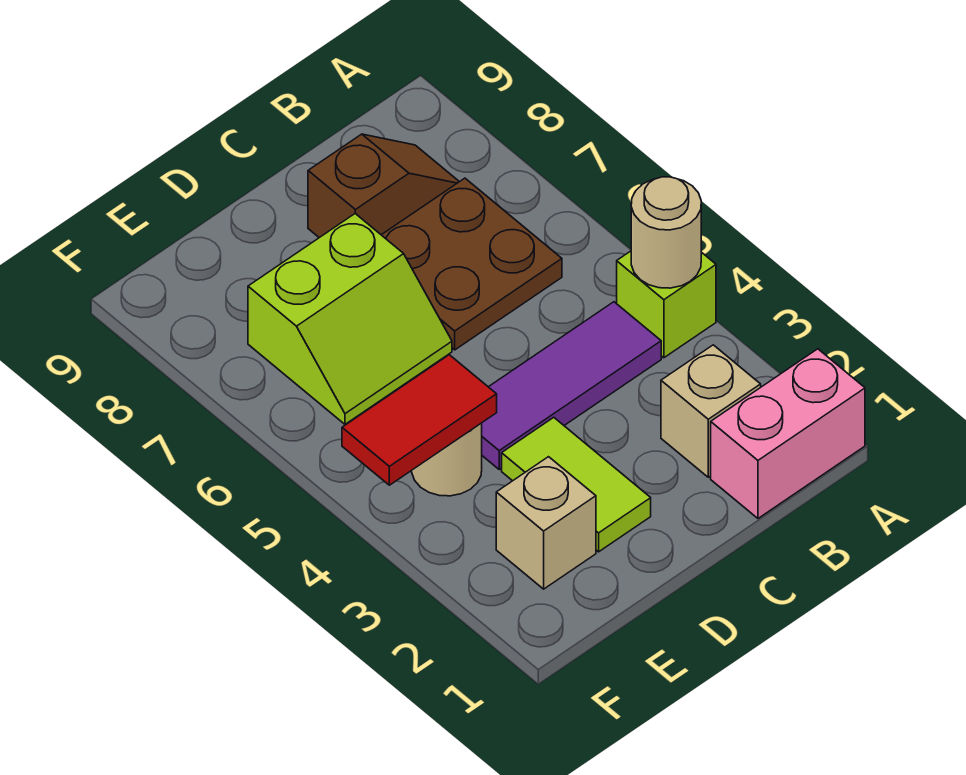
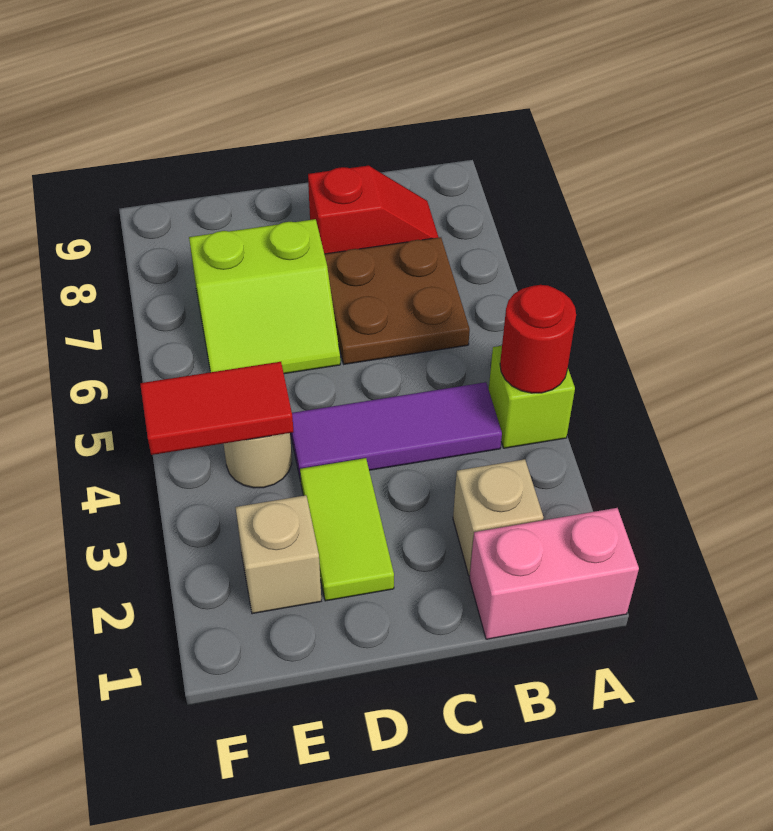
tan 1x1 round brick [631,177,701,288] -> red 1x1 round brick [500,285,576,393]
brown 1x2 slope [308,134,459,238] -> red 1x2 slope [308,165,439,254]

